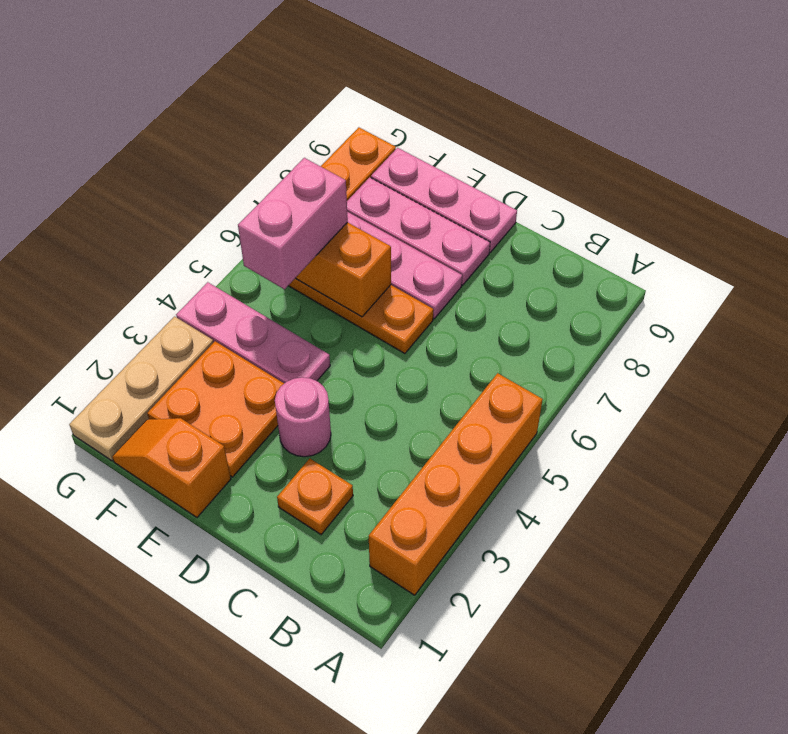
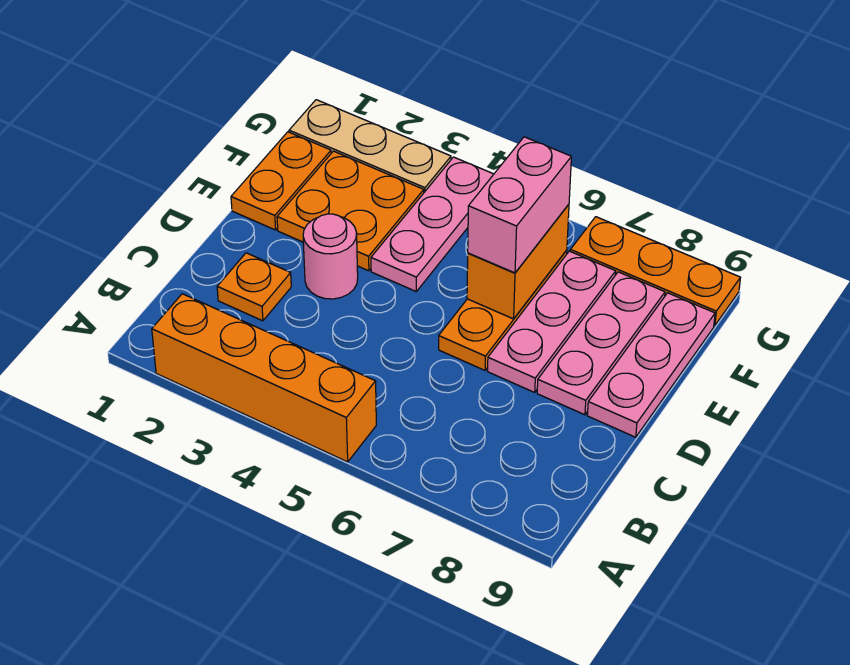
orange 1x2 slope [112,418,231,517] -> orange 1x2 plate [231,132,331,230]
pink 1x2 brick [238,158,348,289] -> pink 1x2 brick turned to [468,137,571,273]

